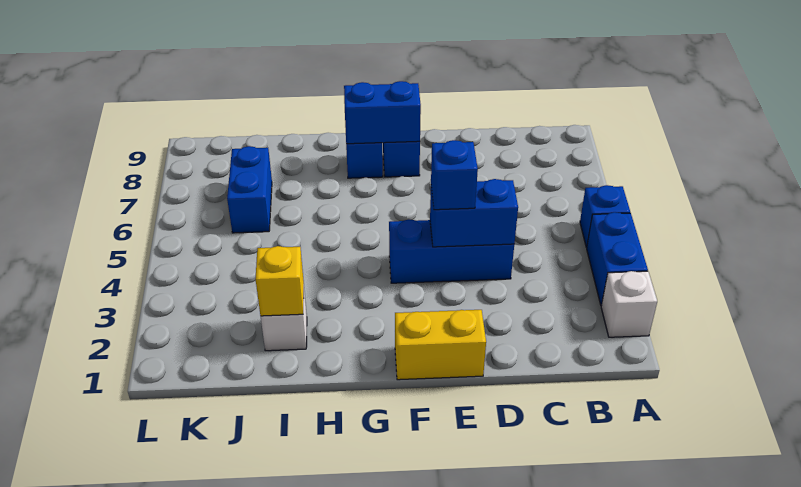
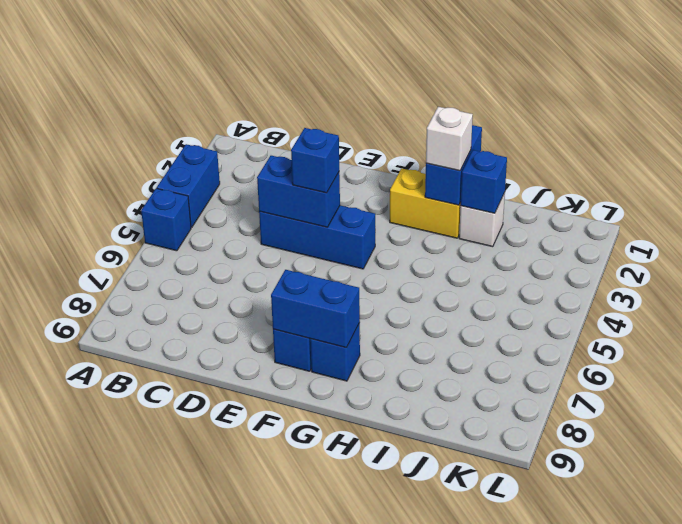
white 1x1 brick [601,271,657,337] -> white 1x1 brick moved to [426,107,473,171]
yellow 1x2 brick [395,310,486,380] -> yellow 1x2 brick moved to [390,168,461,238]
yellow 1x1 brick [255,246,304,316] -> blue 1x1 brick [460,150,507,213]
blue 1x2 brick [227,146,272,233] -> blue 1x2 brick moved to [425,125,482,205]

